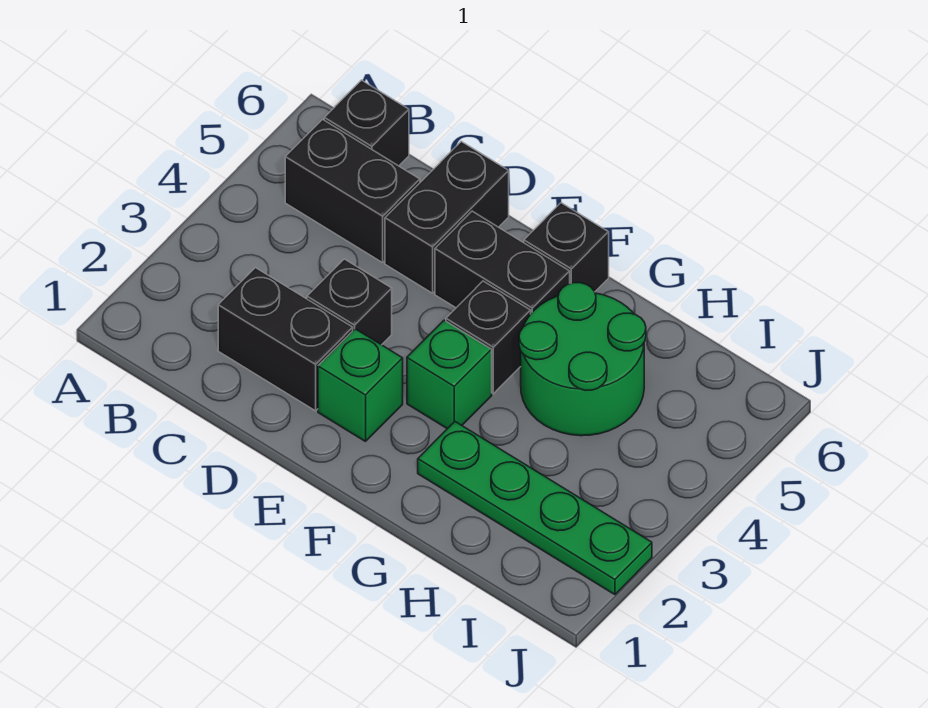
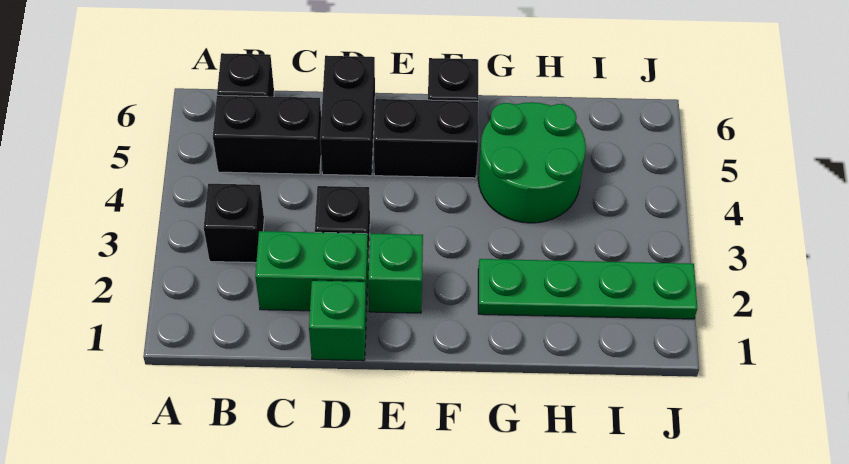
black 1x2 brick [218,268,353,411] -> green 1x2 brick [255,231,368,312]
green 1x1 brick [407,320,492,429] -> green 1x1 brick moved to [309,280,366,361]
black 1x1 brick [446,281,531,394] -> black 1x1 brick moved to [204,184,264,263]

